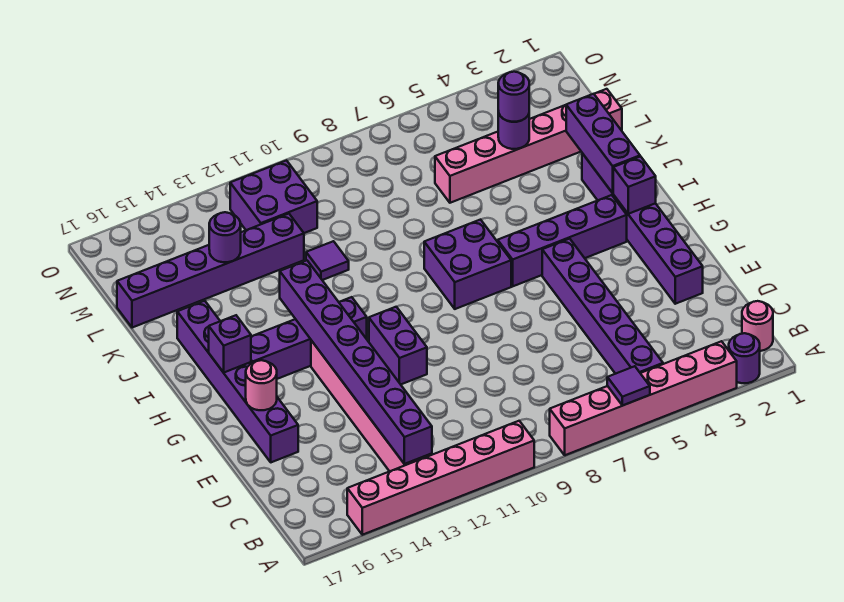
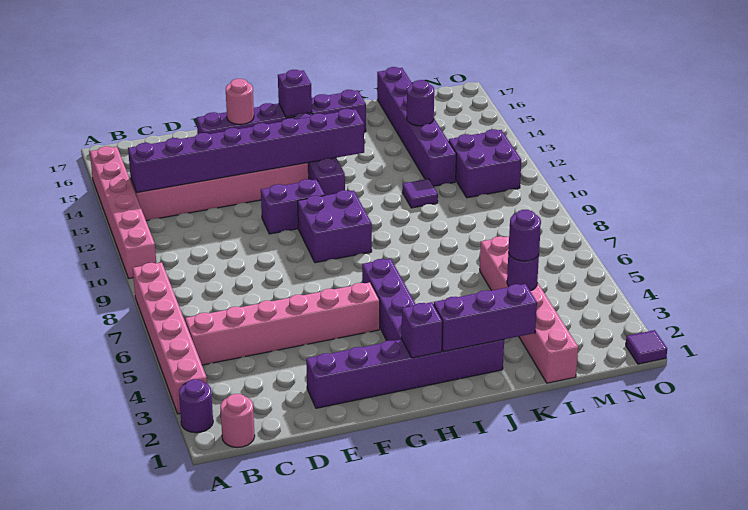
purple 1x1 tile [607,366,650,405] -> purple 1x1 tile moved to [626,330,667,364]
purple 1x6 brick [542,239,663,374] -> pink 1x6 brick [185,282,380,365]
purple 2x2 brick [424,220,511,309] -> purple 2x2 brick moved to [298,190,372,263]

